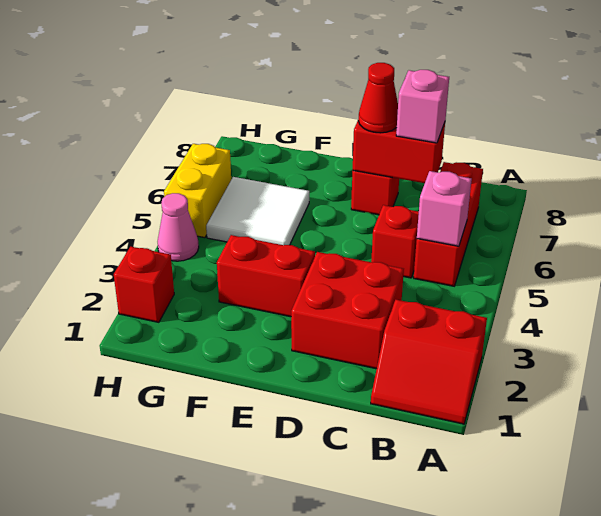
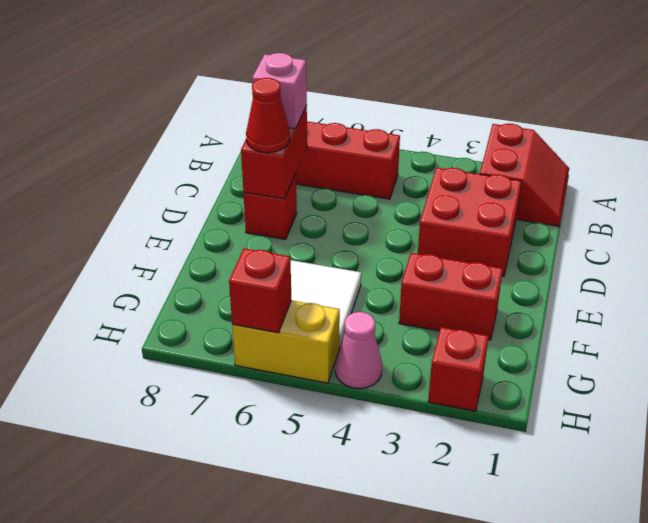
pink 1x1 brick [417,171,472,246] -> none
red 1x1 brick [371,205,419,278] -> red 1x1 brick moved to [229,248,291,333]
red 1x2 brick [217,235,315,317] -> red 1x2 brick turned to [399,253,503,340]

